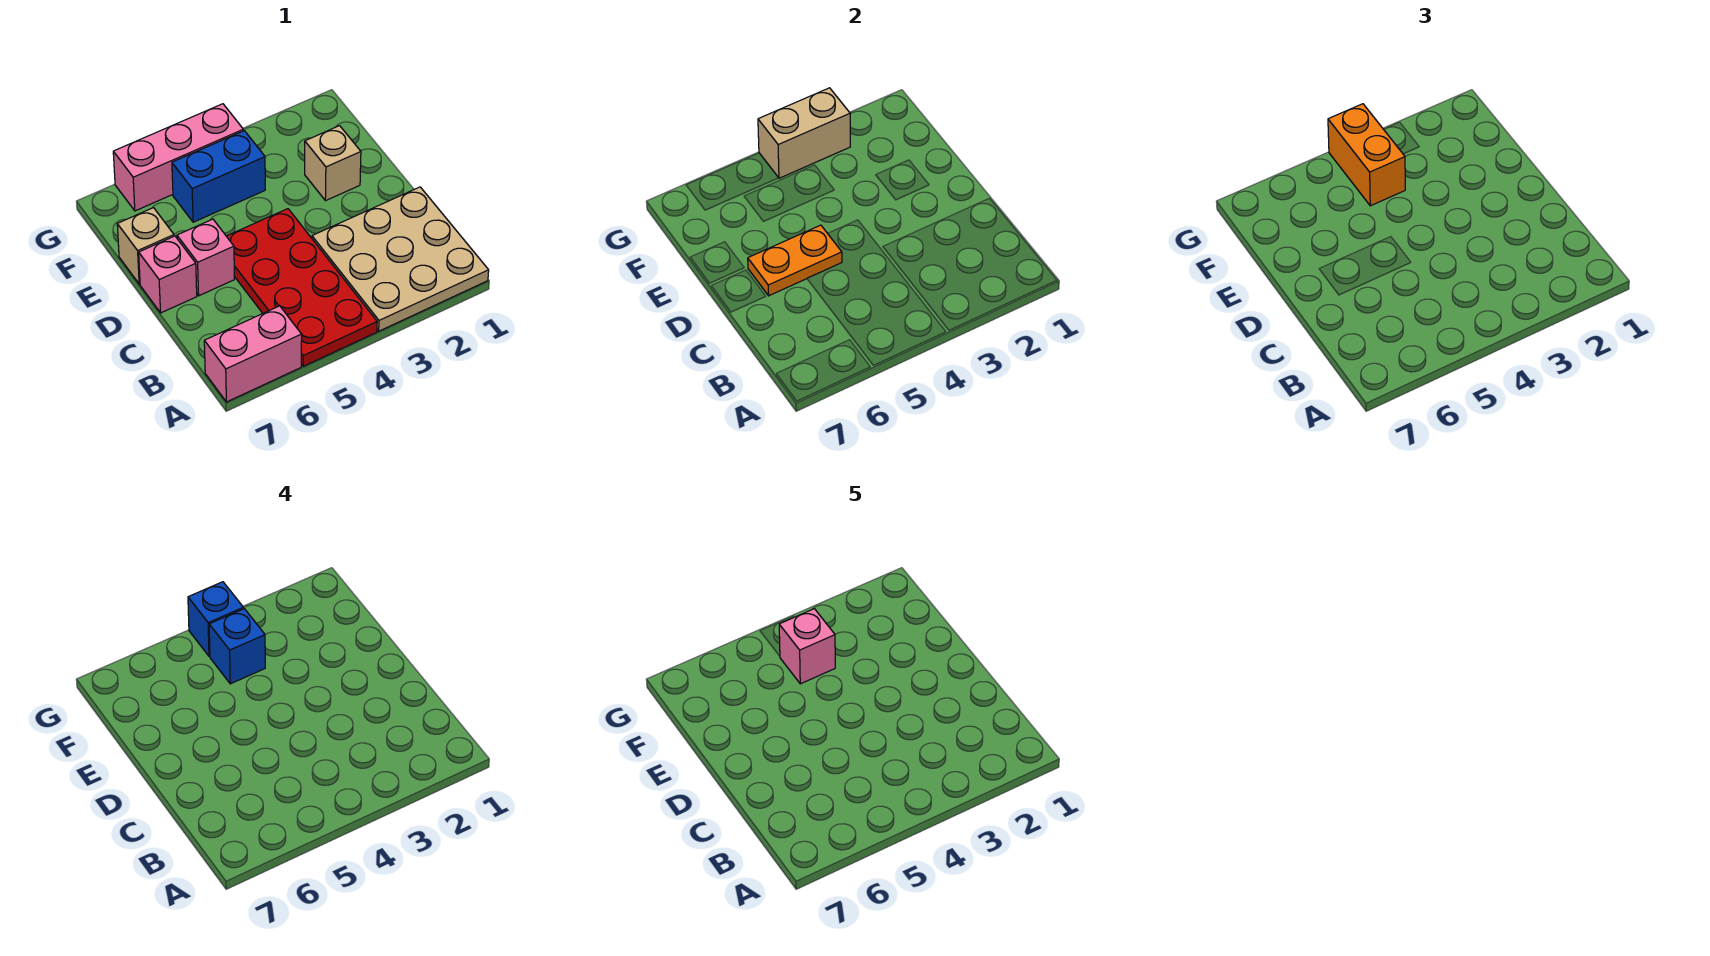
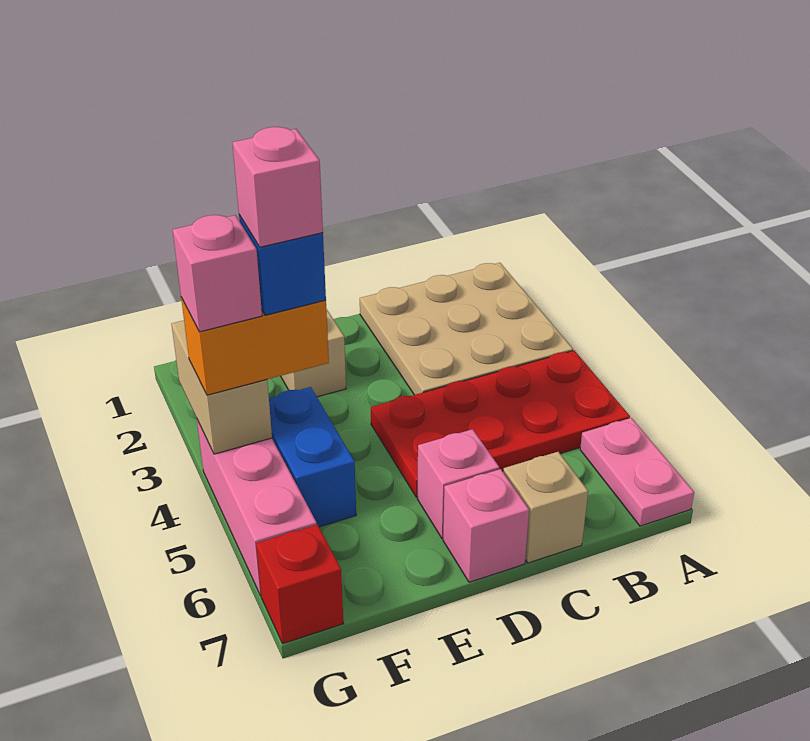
pink 1x2 brick [204,306,302,402] -> pink 1x2 plate [580,418,694,526]
orange 1x2 plate [748,225,842,296] -> none
tan 1x1 brick [117,208,174,284] -> tan 1x1 brick moved to [503,452,588,563]
blue 1x1 brick [188,582,243,656] -> pink 1x1 brick [173,215,262,332]
none -> red 1x1 brick [256,525,344,644]

